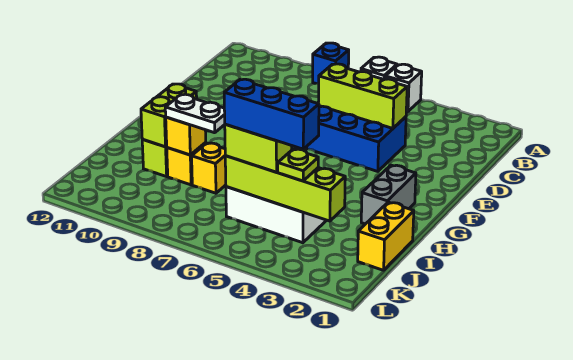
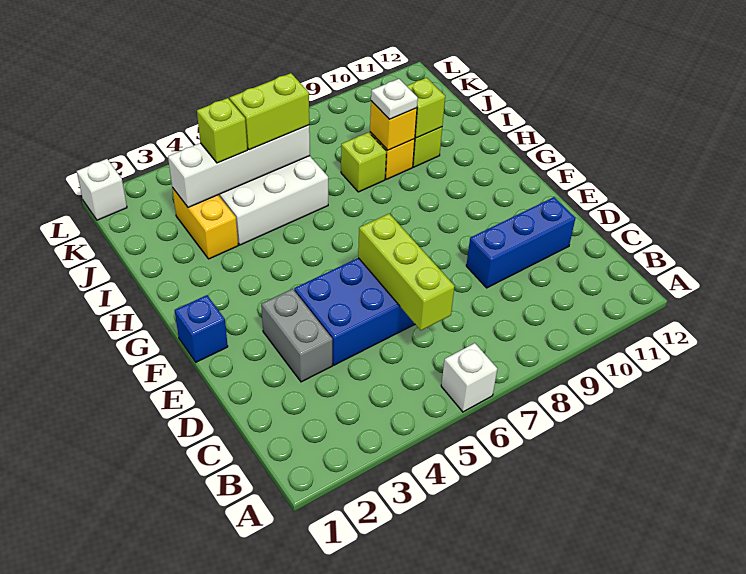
white 1x1 brick [385,64,422,112] -> white 1x1 brick moved to [77,159,127,220]
blue 1x1 brick [313,43,349,84] -> blue 1x1 brick moved to [175,295,228,362]
lime 1x3 brick [318,64,407,128] -> lime 1x3 brick turned to [358,214,455,330]
grey 1x2 brick [361,165,416,224] -> grey 1x2 brick moved to [261,289,332,382]
lime 1x2 brick [141,84,197,147] -> lime 1x1 brick [407,78,445,138]
yellow 1x2 brick [358,202,414,270] -> yellow 1x2 brick moved to [172,188,238,259]
yellow 1x1 brick [192,143,226,193] -> lime 1x1 brick [341,132,386,192]
white 1x2 plate [165,94,225,133] -> white 1x1 plate [371,79,418,119]
lime 1x4 brick [225,156,345,221] -> white 1x4 brick [168,125,310,207]
lime 1x1 plate [278,149,318,181] -> lime 1x1 brick [197,98,247,163]
blue 1x3 brick [224,79,319,149] -> blue 1x3 brick moved to [466,197,575,288]

